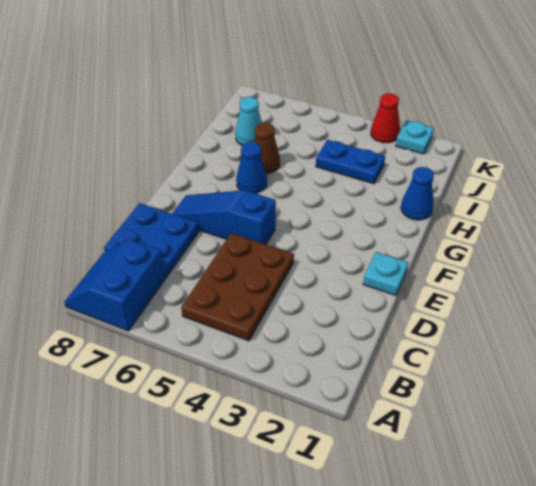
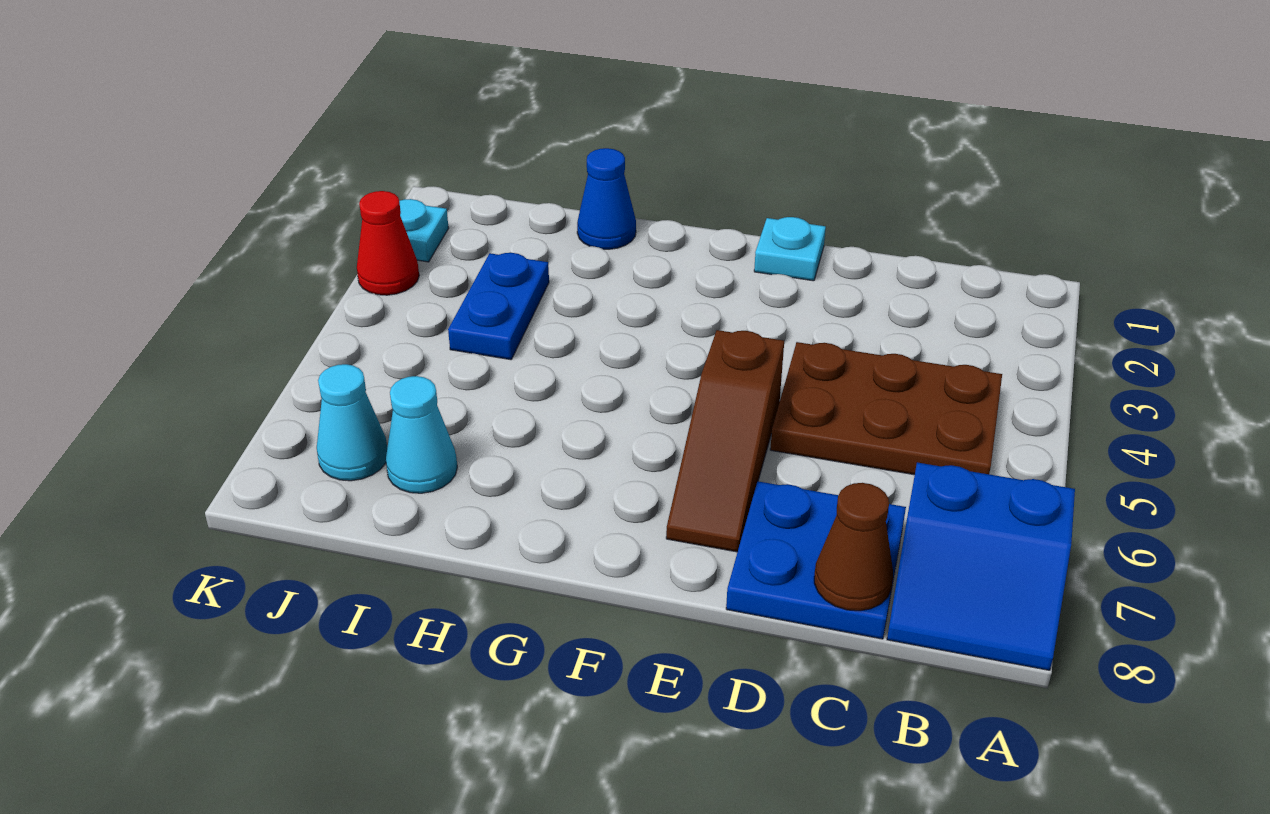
blue 1x3 slope [172,190,276,244] -> brown 1x3 slope [666,330,784,552]
blue 1x1 cone [236,142,267,193] -> none
brown 1x1 cone [254,123,280,174] -> brown 1x1 cone moved to [814,483,893,611]
none -> cyan 1x1 cone [317,364,387,481]

